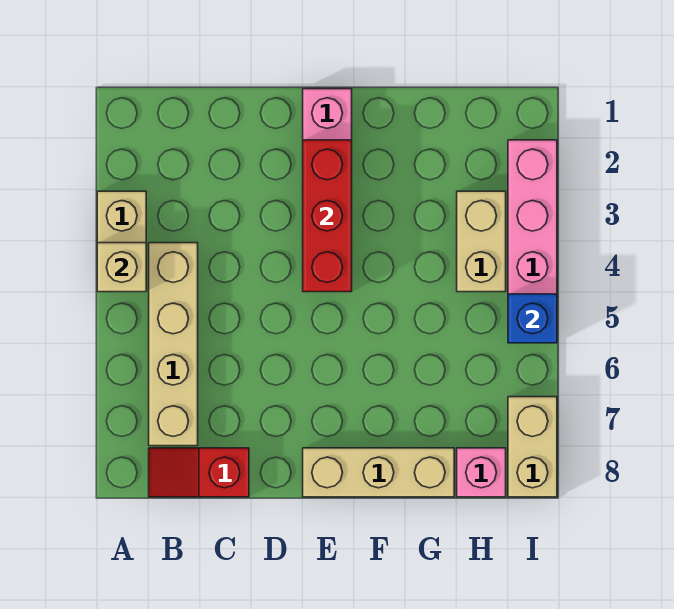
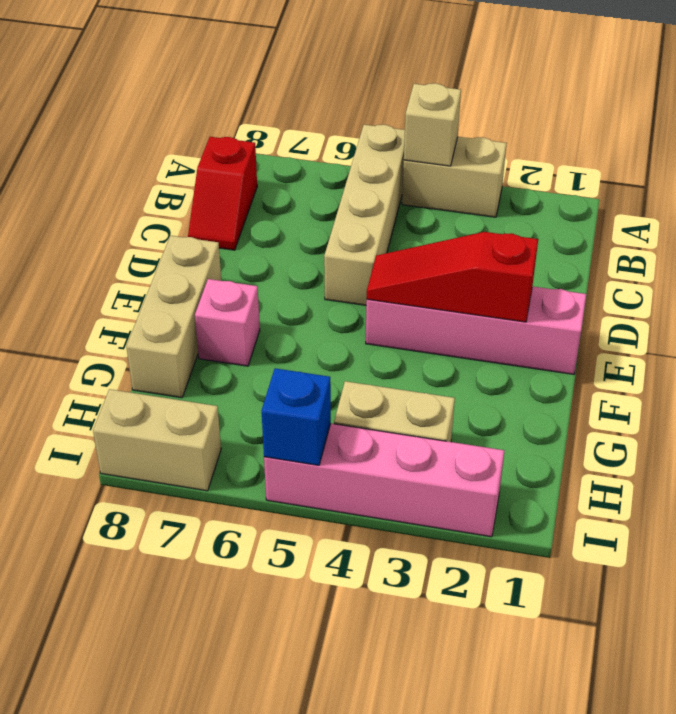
tan 1x4 brick [149,243,198,446] -> tan 1x4 brick turned to [324,125,405,305]
red 1x2 slope [149,448,249,497] -> red 1x2 slope turned to [188,137,257,250]
red 1x3 brick [303,140,352,292] -> red 1x3 slope [367,232,538,322]
pink 1x1 brick [457,448,506,497] -> pink 1x1 brick moved to [195,279,260,366]

